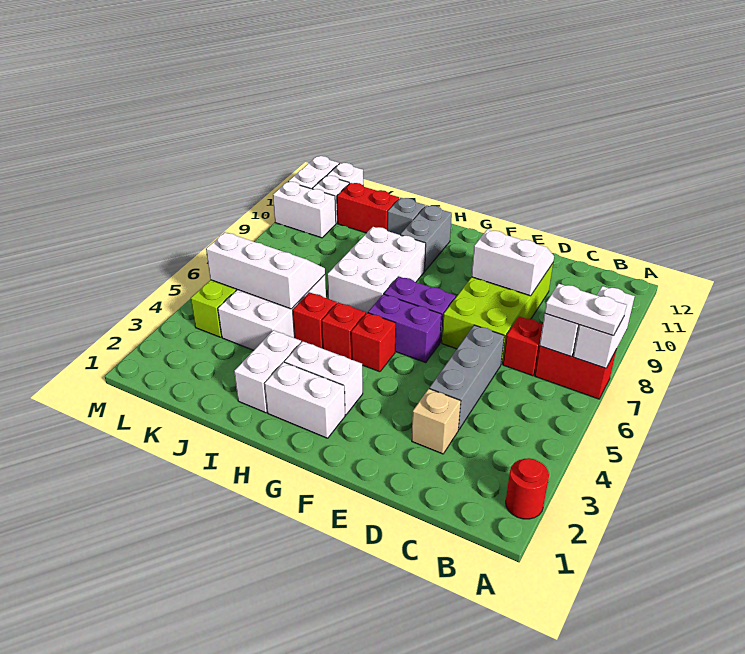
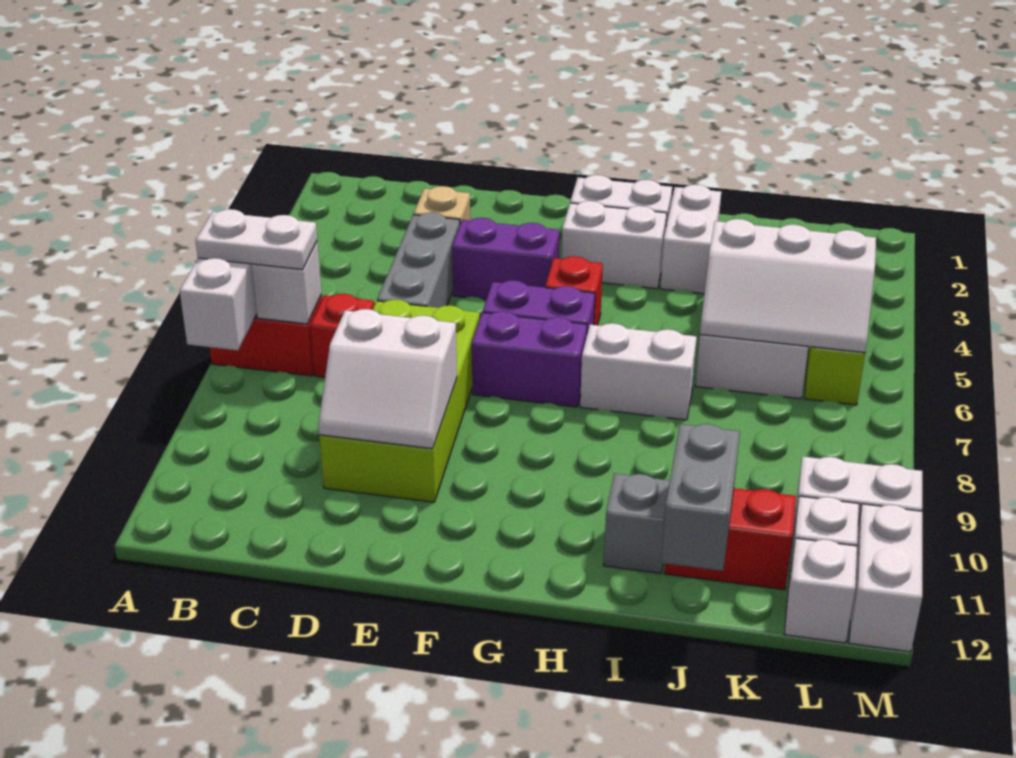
red 1x1 round brick [506,458,549,519] -> none
none -> purple 1x2 brick [452,218,559,300]
red 1x1 brick [322,302,366,360] -> none
white 2x3 brick [327,227,426,314] -> white 1x2 brick [580,323,697,420]
grey 1x2 brick [400,205,452,271] -> grey 1x2 brick moved to [661,424,740,571]
red 1x1 brick [293,292,337,349] -> none

